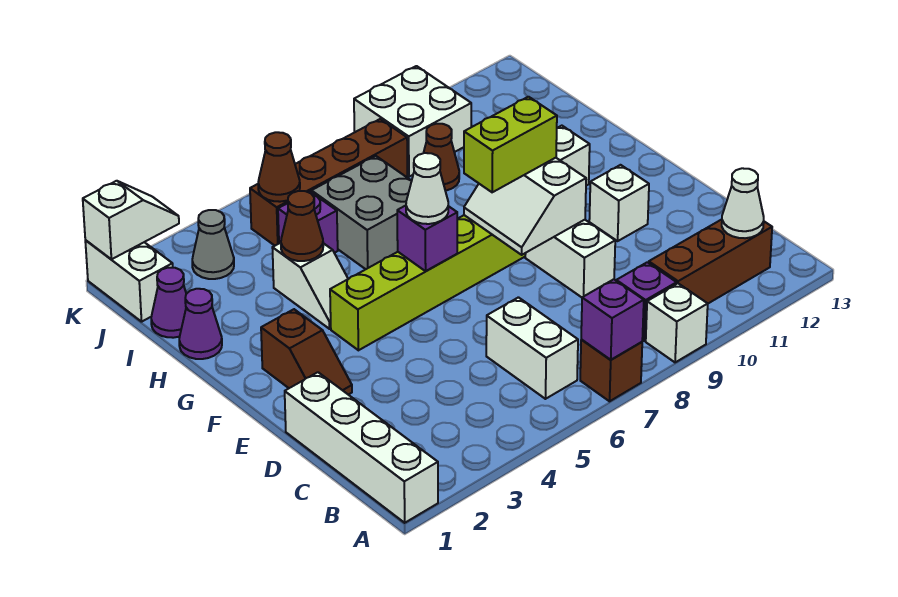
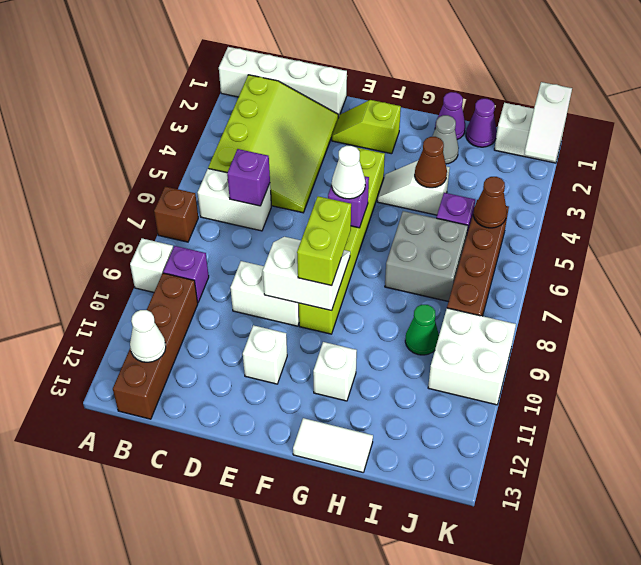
purple 1x1 brick [581,279,644,360] -> purple 1x1 brick moved to [227,149,270,206]
none -> lime 3x4 slope [208,75,338,213]
brown 1x3 brick [649,219,772,303] -> brown 1x4 brick [113,273,198,419]
brown 1x2 slope [261,309,352,395] -> lime 1x2 slope [332,100,401,154]
none -> white 1x2 tile [293,418,373,472]
brown 1x1 cone [424,124,459,191] -> green 1x1 cone [405,305,439,355]
grey 1x1 cone [192,210,234,279] -> grey 1x1 cone moved to [432,115,459,164]

